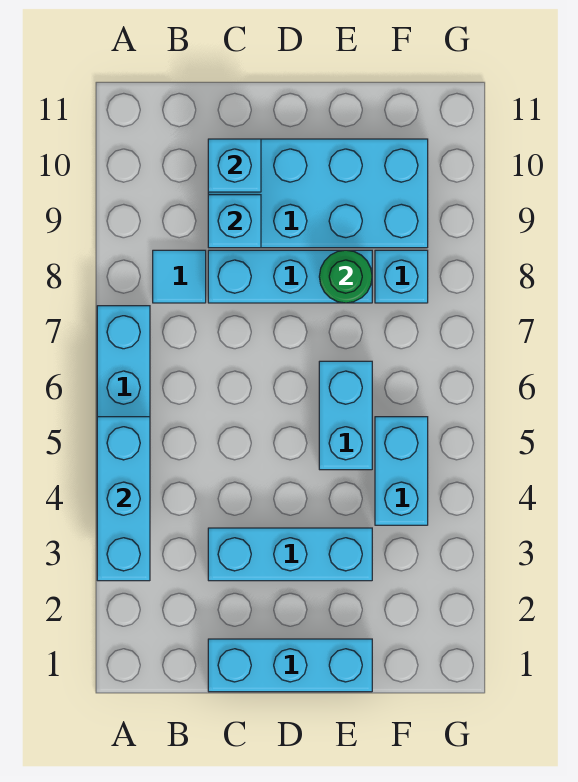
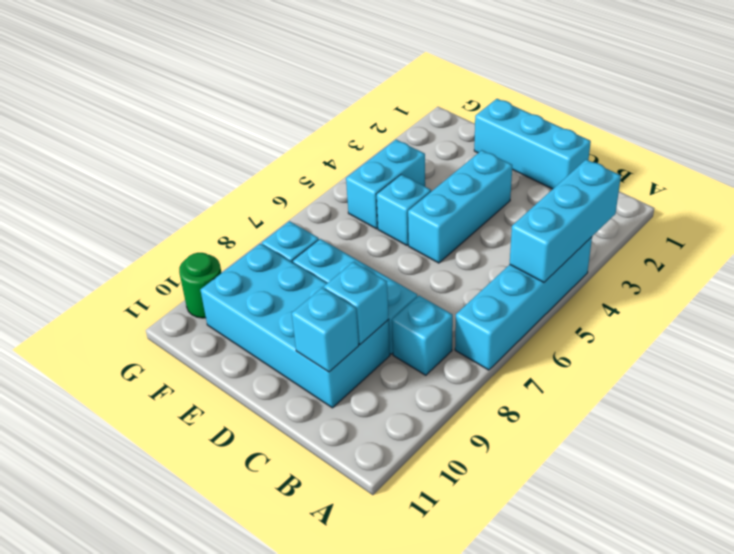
cyan 1x1 tile [153,250,206,303] -> cyan 1x1 brick [392,296,453,375]
cyan 1x3 brick [208,528,372,581] -> cyan 1x3 brick turned to [408,150,512,263]
cyan 1x2 brick [319,361,372,470] -> cyan 1x1 brick [377,174,431,245]
green 1x1 round brick [319,250,372,303] -> green 1x1 round brick moved to [179,253,221,318]

